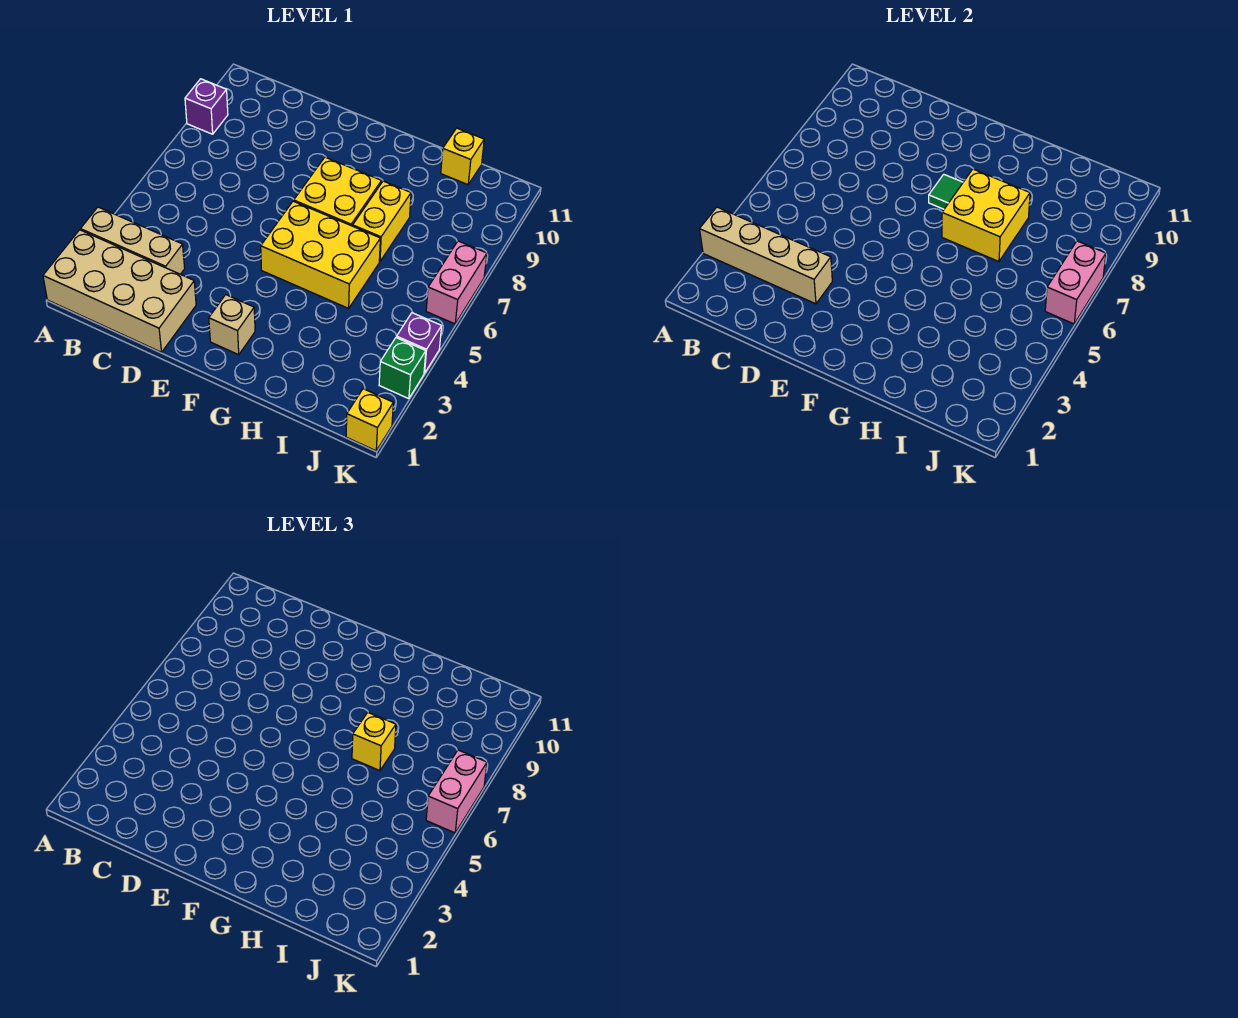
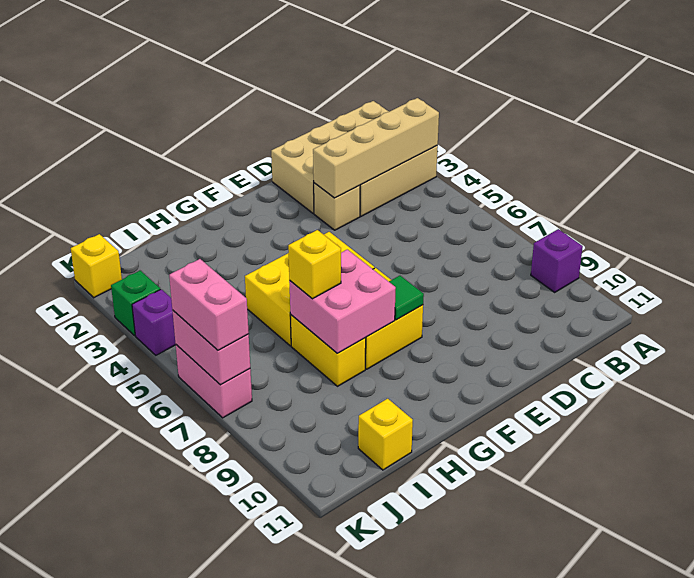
tan 1x1 brick [209,295,255,355] -> tan 1x1 brick moved to [314,183,360,230]
yellow 2x2 brick [942,169,1030,262] -> pink 2x2 brick [289,249,396,353]

